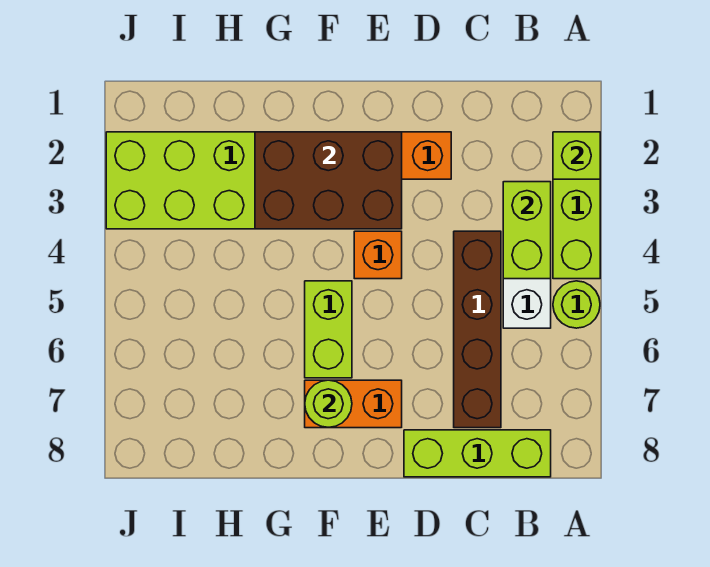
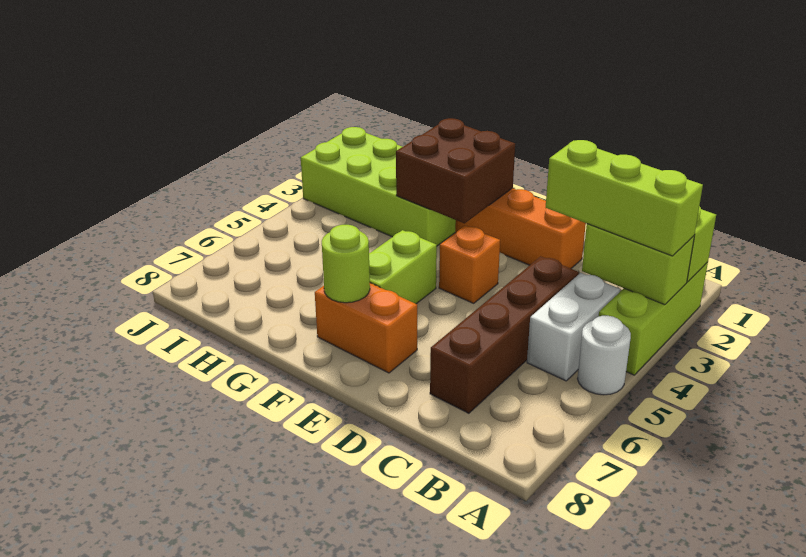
lime 1x1 round brick [553,281,600,328] -> white 1x1 round brick [577,316,631,395]
lime 1x2 brick [503,182,551,279] -> lime 1x2 brick turned to [582,224,694,305]
lime 1x3 brick [404,430,551,477] -> lime 1x3 brick moved to [545,140,703,256]
brown 2x3 brick [255,132,402,229] -> brown 2x2 brick [396,118,515,223]

